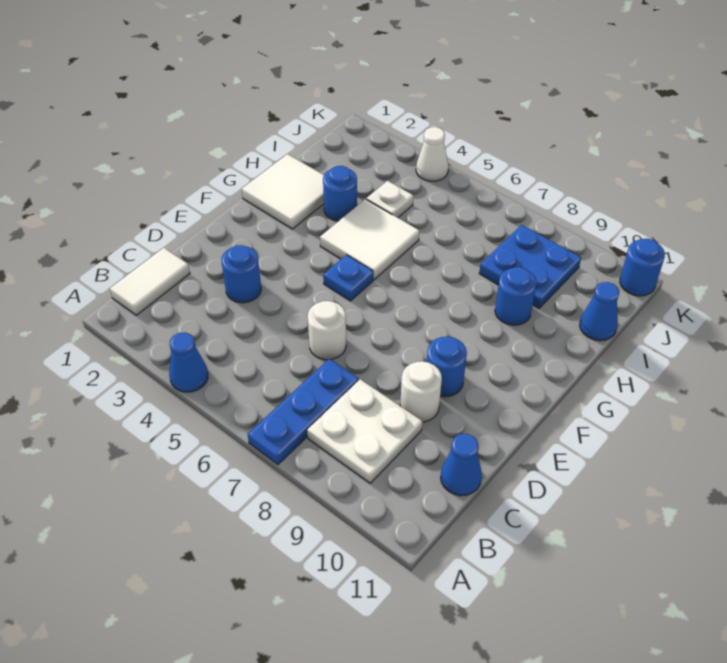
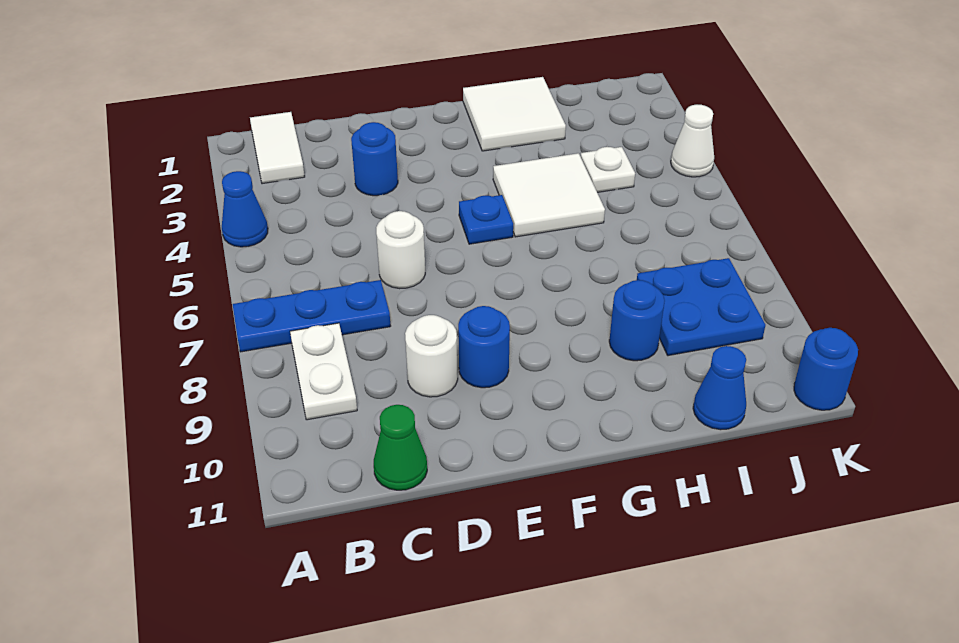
white 1x2 tile [110,248,190,315] -> white 1x2 tile turned to [250,112,305,184]
white 2x2 plate [307,379,423,483] -> white 1x2 plate [290,323,357,420]
blue 1x1 cone [441,434,482,496] -> green 1x1 cone [374,405,427,490]
blue 1x1 round brick [323,166,357,221] -> none

